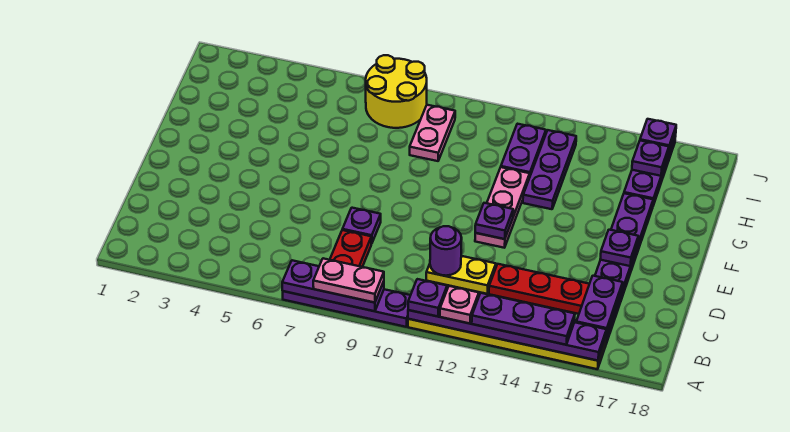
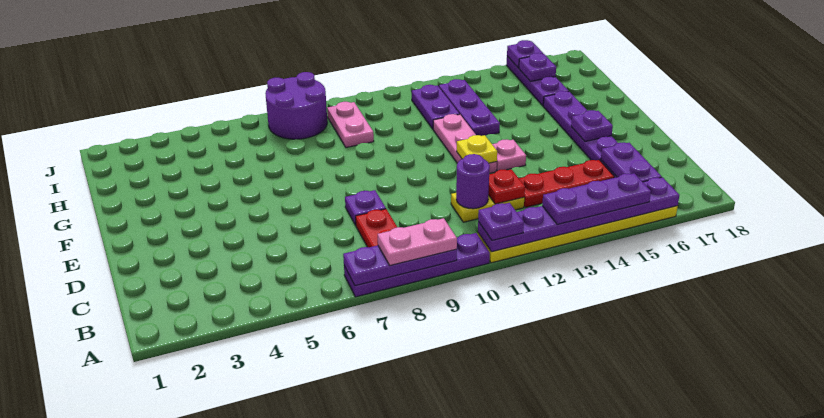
pink 1x1 plate [440,286,479,324] -> pink 1x1 plate moved to [492,140,526,171]
none -> red 1x1 plate [488,169,525,204]
purple 1x1 plate [475,203,513,239] -> yellow 1x1 plate [457,135,497,163]
yellow 2x2 round brick [366,55,427,128] -> purple 2x2 round brick [265,72,327,139]

